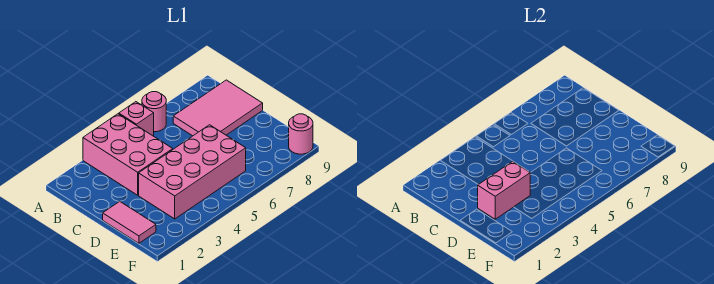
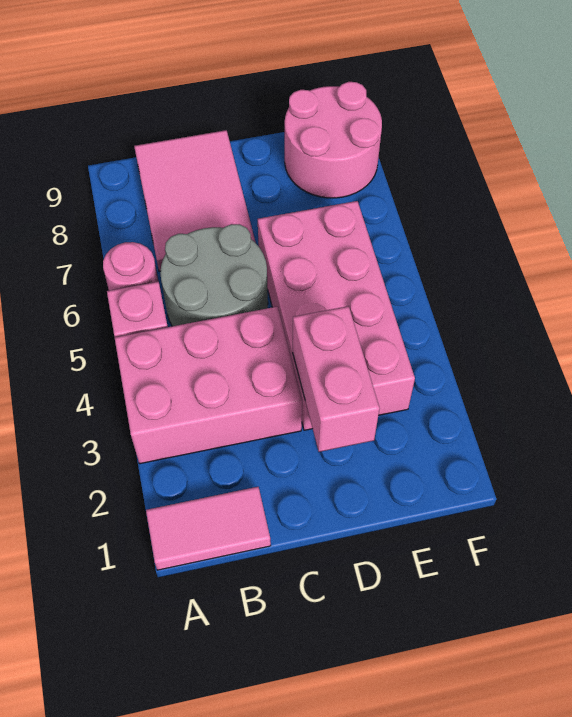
none -> grey 2x2 round brick [160,224,268,326]
pink 1x2 tile [103,201,156,243] -> pink 1x2 tile moved to [146,487,271,570]
pink 1x1 round brick [289,114,313,154] -> pink 2x2 round brick [285,82,382,198]

